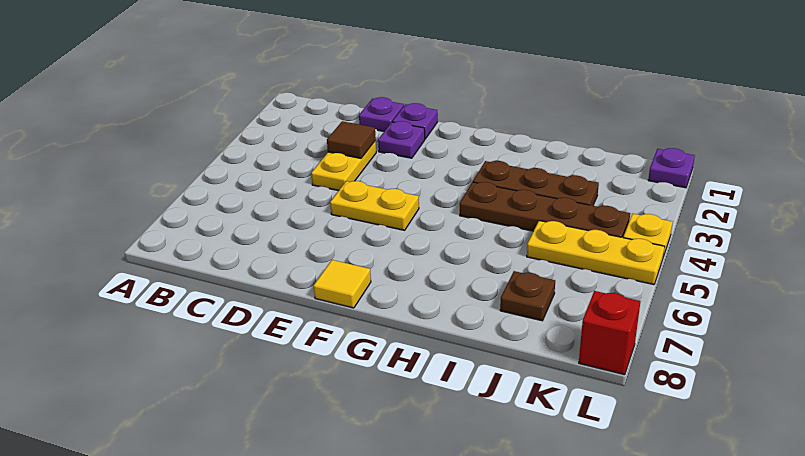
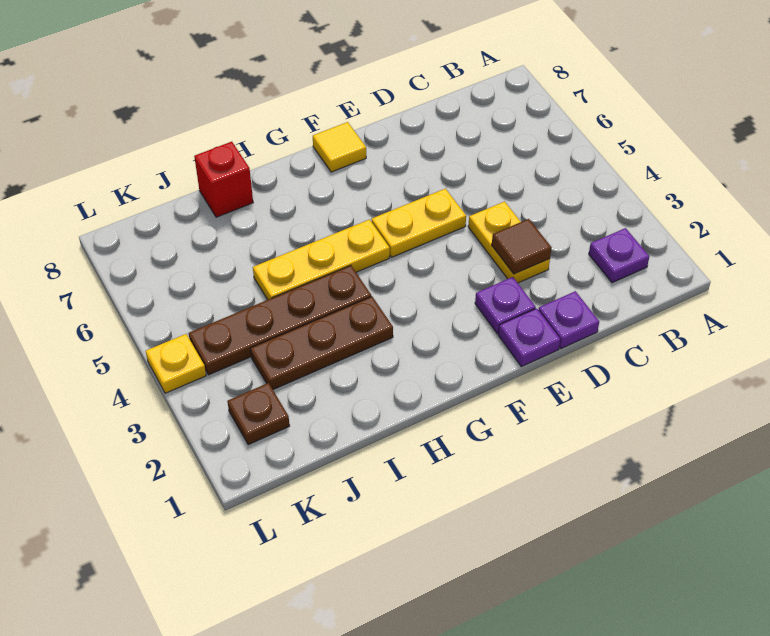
yellow 1x3 plate [527,221,665,285] -> yellow 1x3 plate moved to [253,220,390,300]
brown 1x1 plate [500,271,555,321] -> brown 1x1 plate moved to [227,383,290,445]
purple 1x1 plate [648,148,695,188] -> purple 1x1 plate moved to [589,228,649,283]
red 1x1 brick [579,291,641,375] -> red 1x1 brick moved to [194,142,253,217]

